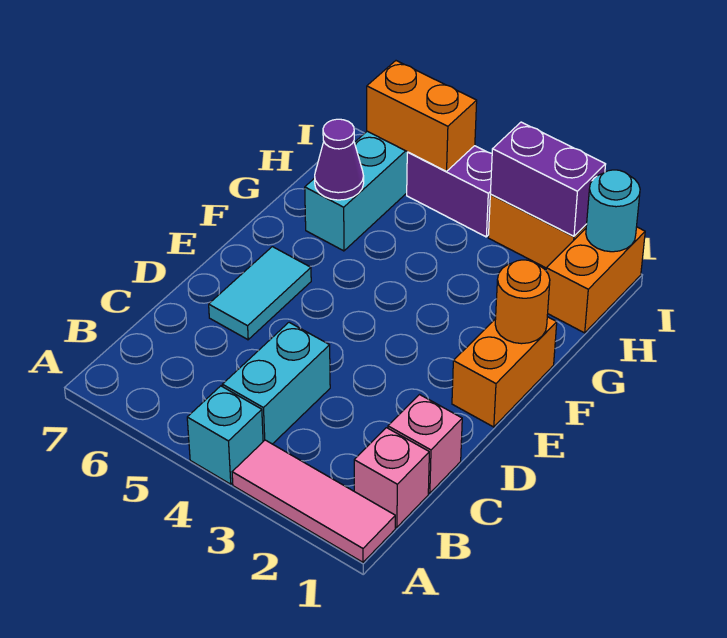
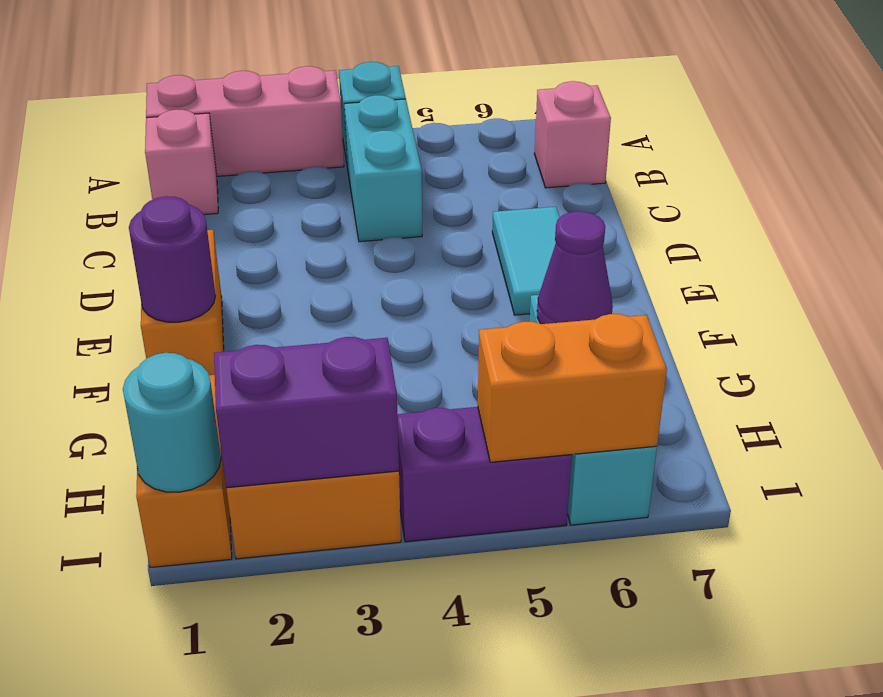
pink 1x3 tile [232,440,395,562] -> pink 1x3 brick [146,66,344,176]
pink 1x1 brick [388,395,462,493] -> pink 1x1 brick moved to [534,81,611,188]
orange 1x1 round brick [495,260,550,344] -> purple 1x1 round brick [129,196,216,322]

